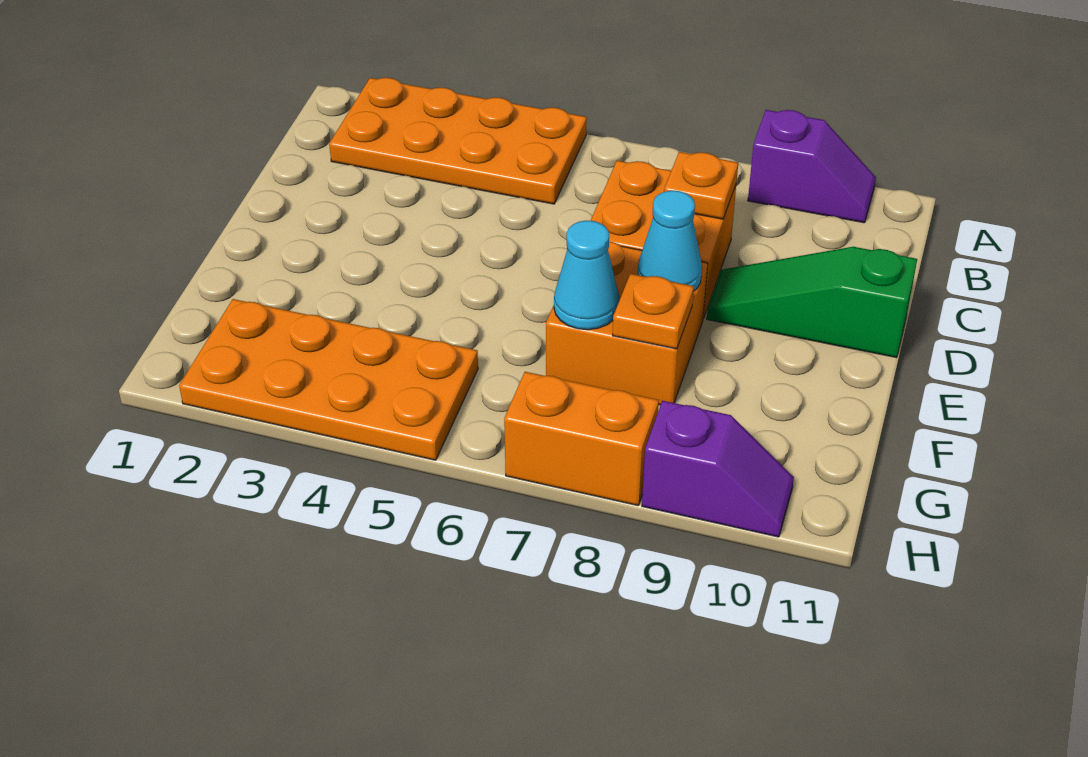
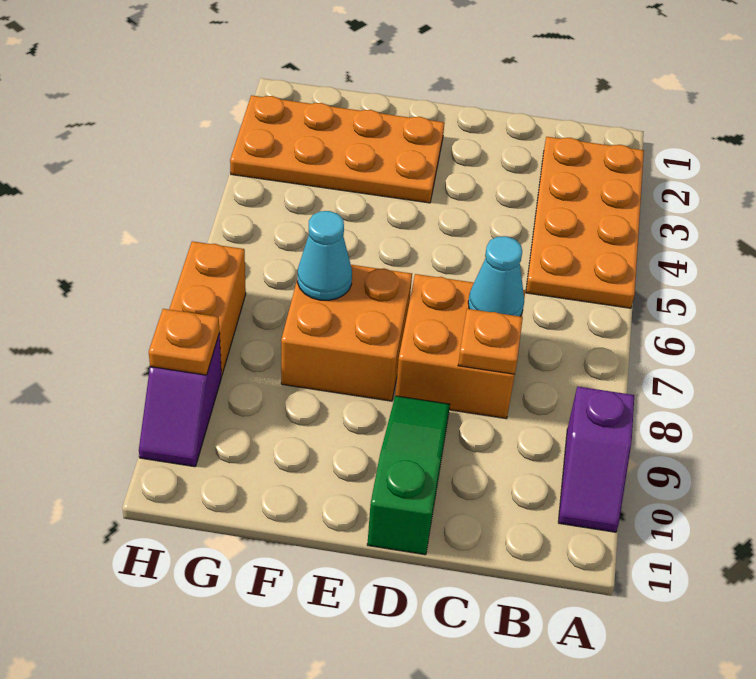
cyan 1x1 cone [638,191,702,291] -> cyan 1x1 cone moved to [468,236,524,316]
orange 1x1 plate [613,274,694,349] -> orange 1x1 plate moved to [149,309,219,375]
orange 2x4 plate [179,299,478,460] -> orange 2x4 plate turned to [230,95,444,203]

